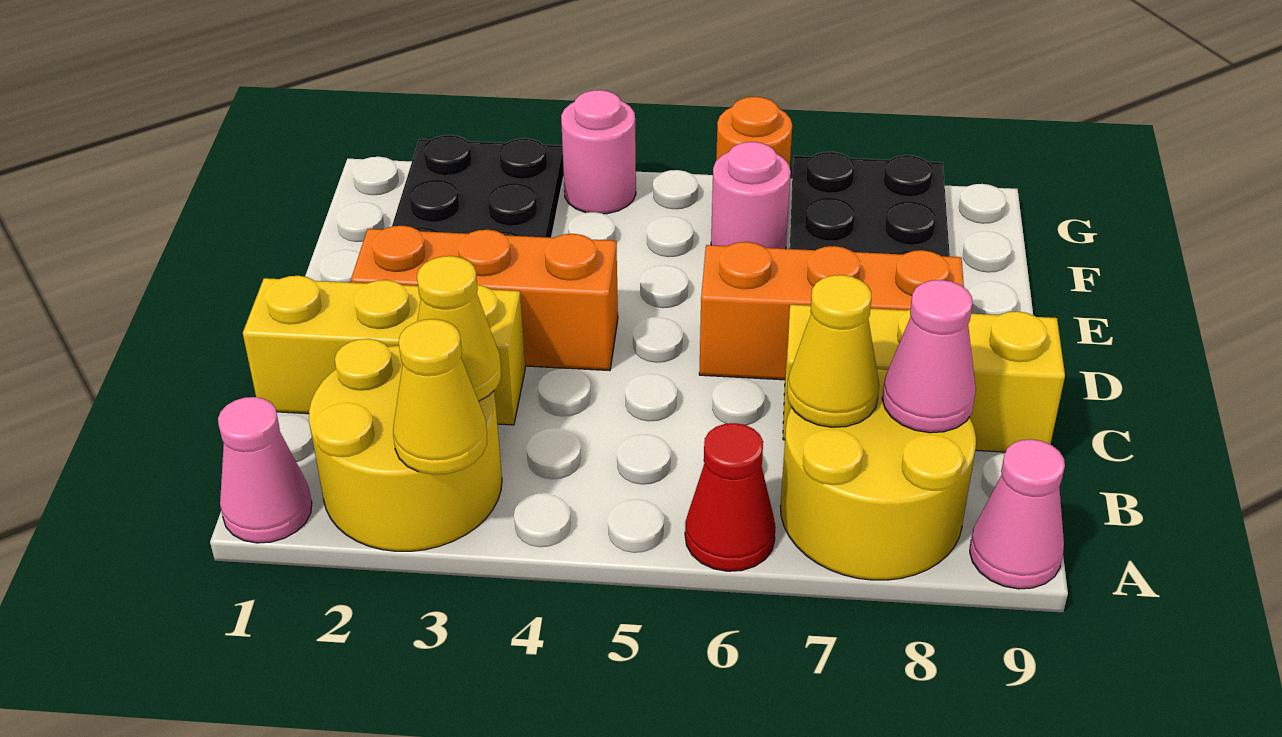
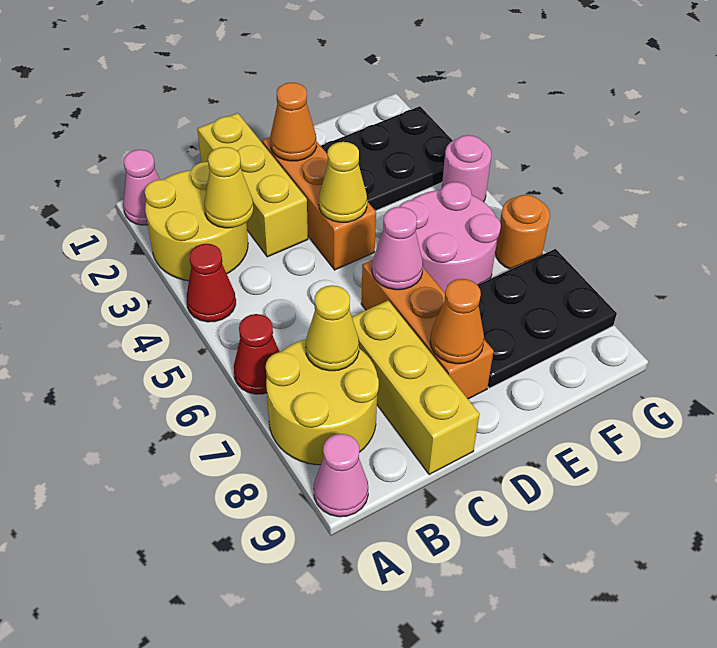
yellow 1x1 cone [393,319,487,475] -> yellow 1x1 cone moved to [319,142,368,222]
none -> red 1x1 cone [187,244,236,322]
pink 1x1 cone [882,280,976,433] -> pink 1x1 cone moved to [372,207,423,290]
none -> orange 1x1 cone [270,82,317,161]
none -> orange 1x1 cone [430,279,484,364]
pink 1x1 round brick [711,142,791,249] -> pink 2x2 round brick [399,182,501,292]

